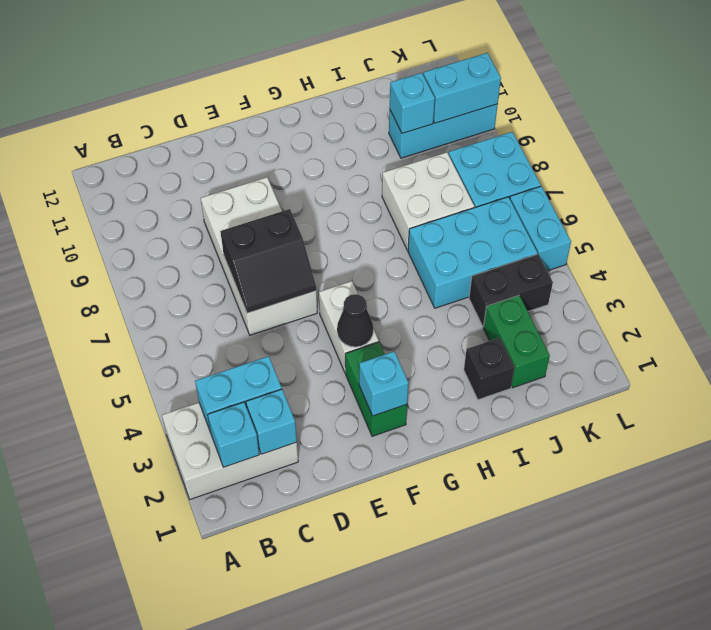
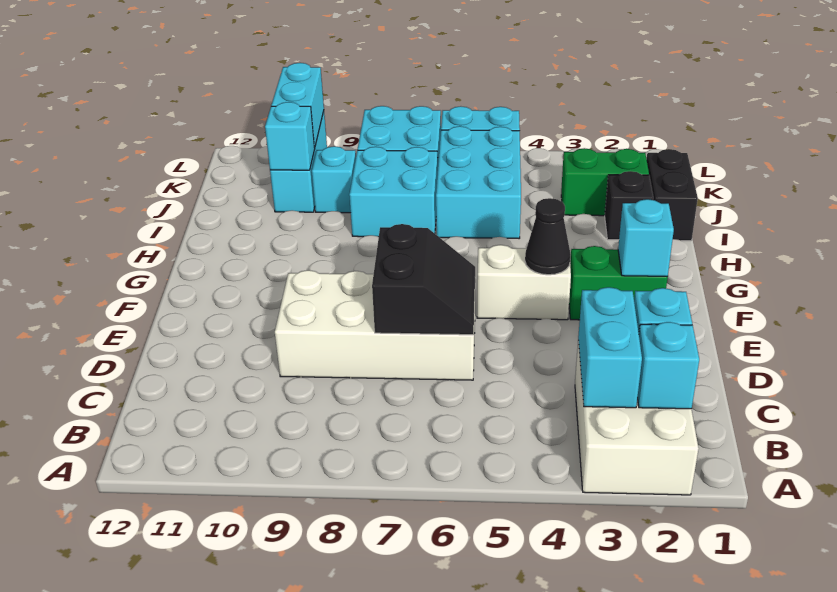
white 2x2 brick [382,152,474,251] -> cyan 2x2 brick [349,147,438,237]
black 1x2 brick [469,254,553,327] -> black 1x2 brick moved to [647,149,698,241]
none -> cyan 1x1 brick [312,146,356,213]

